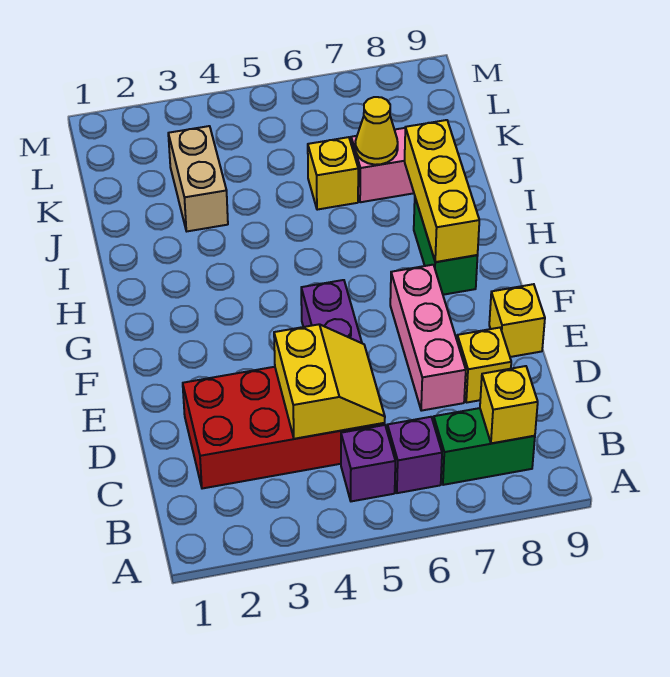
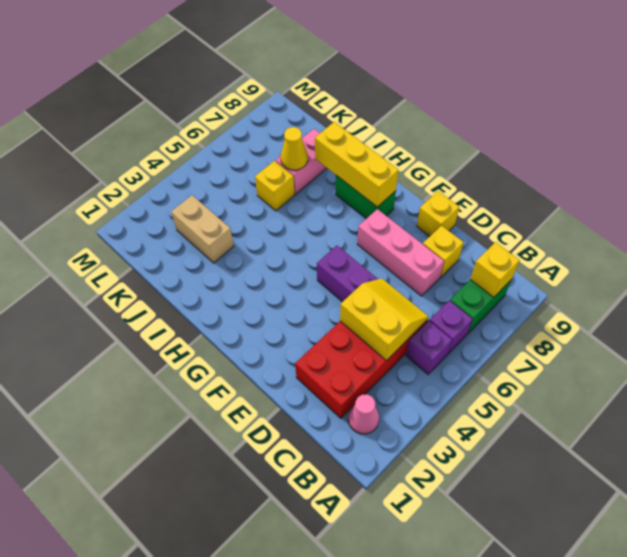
none -> pink 1x1 cone [348,394,379,434]

